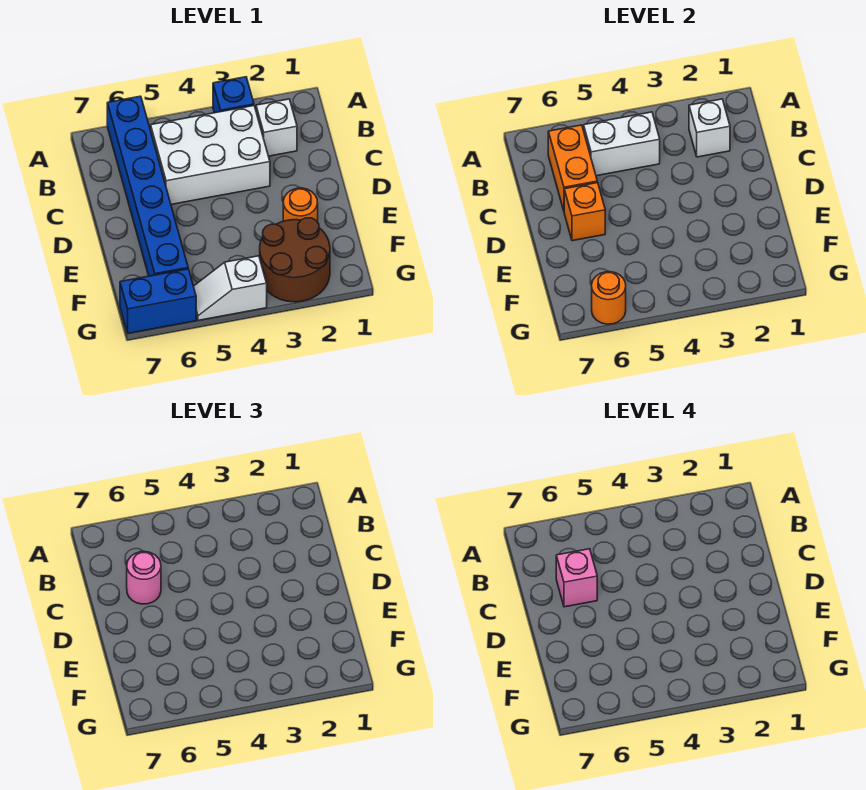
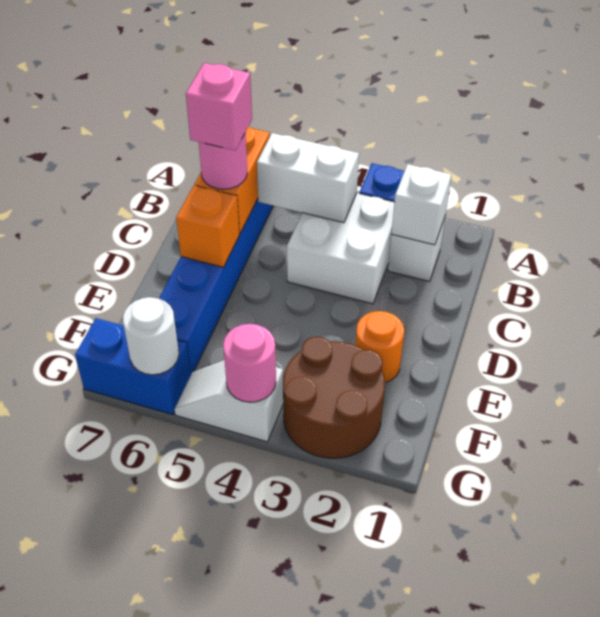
white 2x3 brick [151,106,270,204] -> white 2x2 brick [287,193,394,304]
none -> pink 1x1 round brick [223,324,276,402]
orange 1x1 round brick [592,272,626,324] -> white 1x1 round brick [123,297,179,375]

